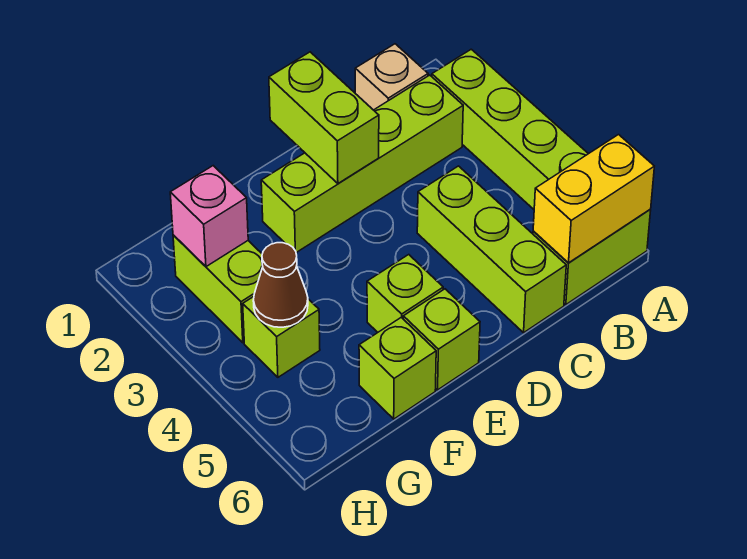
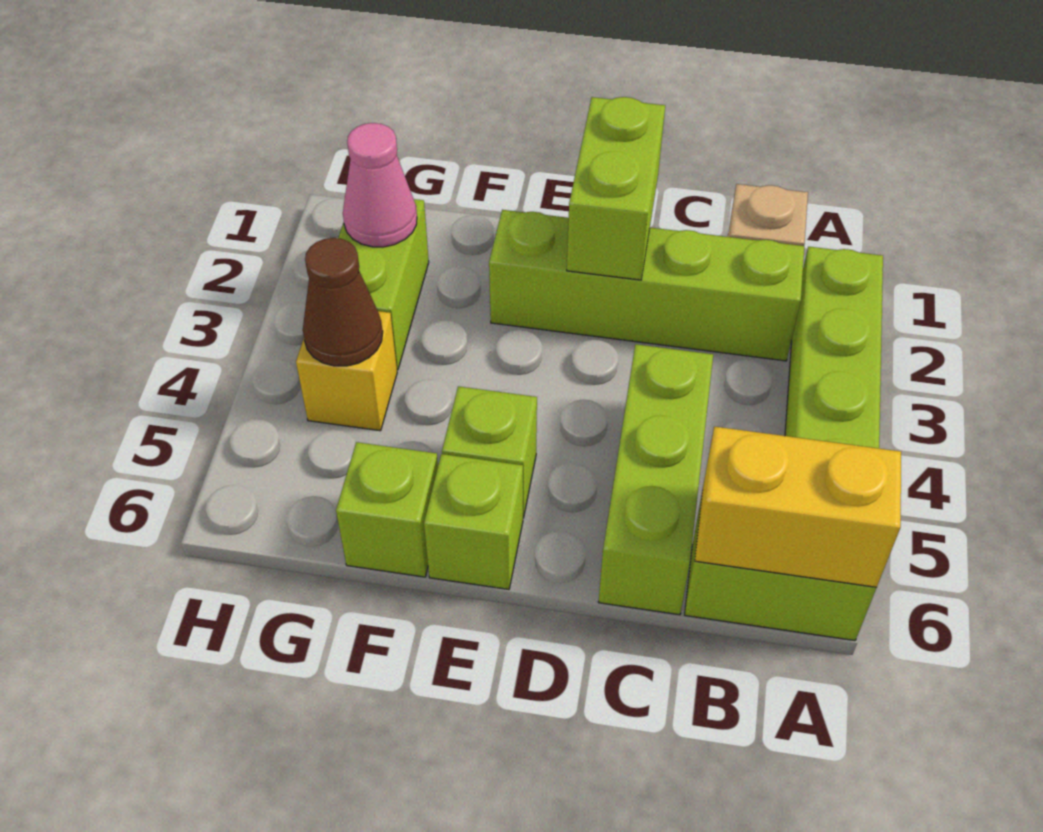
pink 1x1 brick [170,166,248,267] -> pink 1x1 cone [343,123,417,247]
lime 1x1 brick [243,297,320,377] -> yellow 1x1 brick [296,311,397,431]

